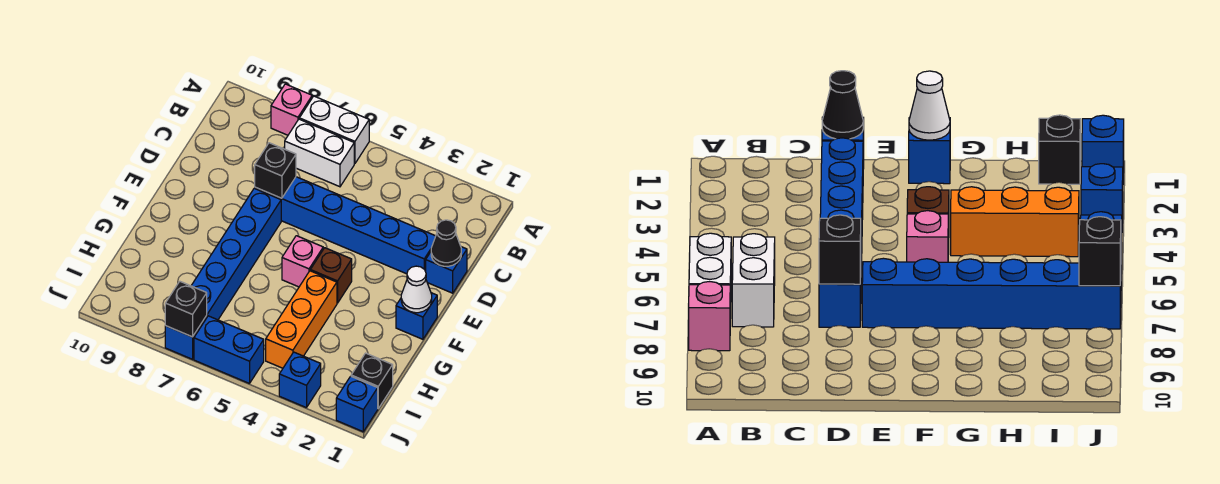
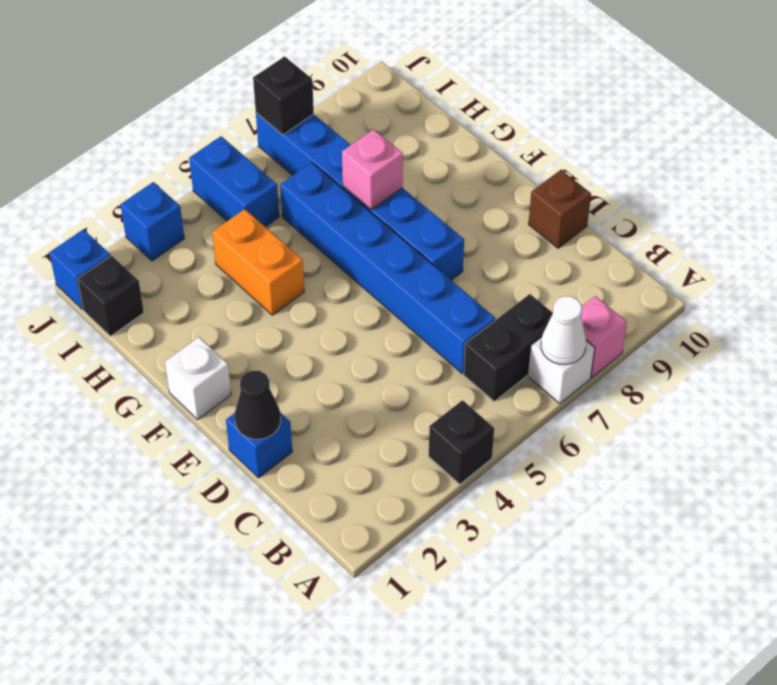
white 1x2 brick [299,96,369,164] -> white 1x1 brick [529,338,595,404]
white 1x2 brick [285,119,354,187] -> black 1x2 brick [464,294,553,401]
blue 1x6 brick [255,177,436,274] -> blue 1x6 brick turned to [280,162,495,373]
black 1x1 brick [255,143,296,198] -> black 1x1 brick moved to [429,400,494,484]
blue 1x1 brick [396,293,437,339] -> white 1x1 brick [165,337,231,420]
white 1x1 cone [401,266,432,313] -> white 1x1 cone moved to [541,296,586,365]
brown 1x1 brick [310,248,352,303] -> brown 1x1 brick moved to [528,170,591,248]
pink 1x1 brick [282,236,323,287] -> pink 1x1 brick moved to [342,129,403,210]
orange 1x3 brick [266,271,337,368] -> orange 1x2 brick [212,209,304,315]
blue 1x2 brick [194,316,264,384] -> blue 1x2 brick turned to [189,136,279,227]

